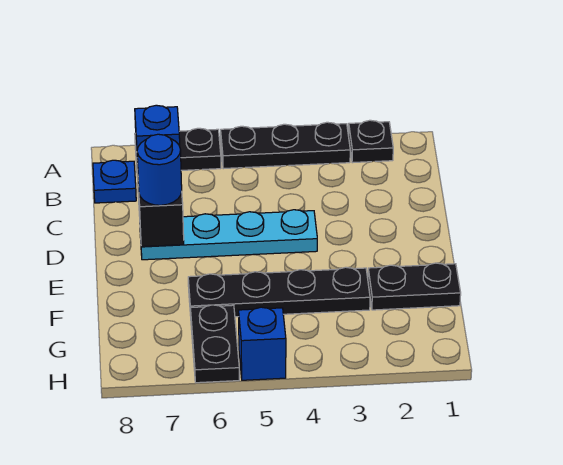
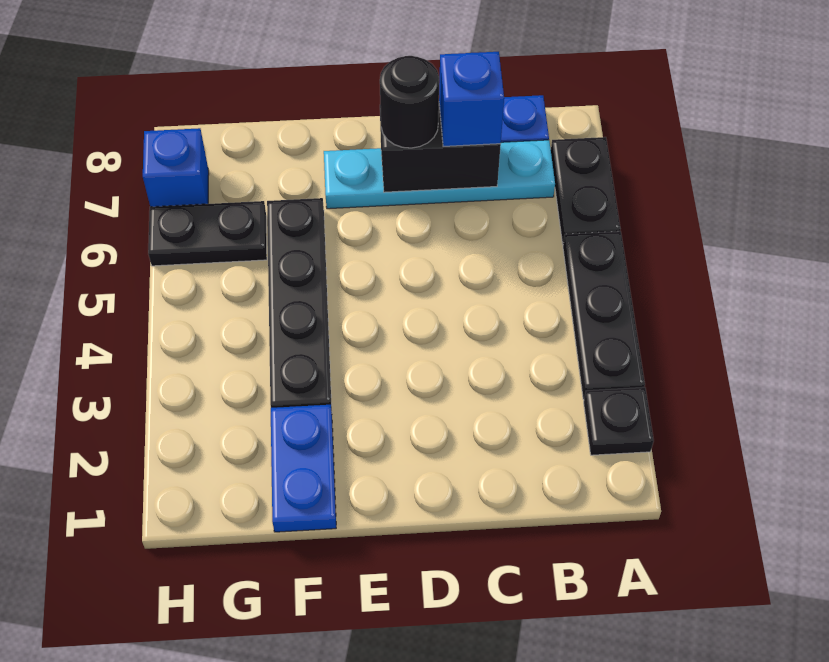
cyan 1x4 plate [140,210,317,260] -> cyan 1x4 plate turned to [324,140,555,209]
blue 1x1 round brick [137,134,182,205] -> black 1x1 round brick [380,56,439,148]
black 1x2 plate [368,263,461,310] -> blue 1x2 plate [271,405,336,532]
blue 1x1 brick [239,307,286,380] -> blue 1x1 brick moved to [143,128,209,207]

